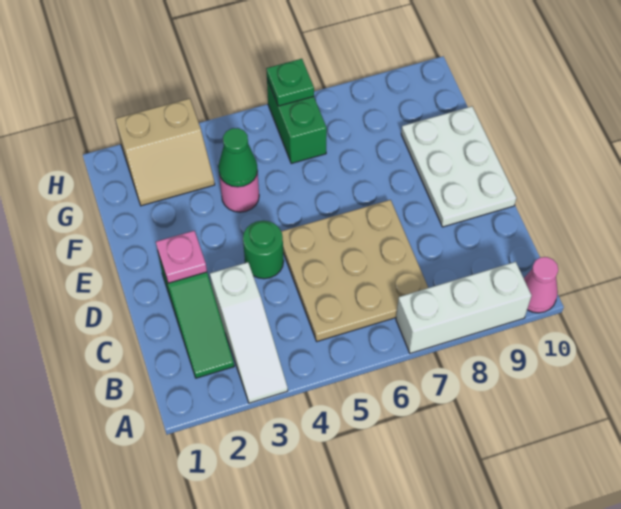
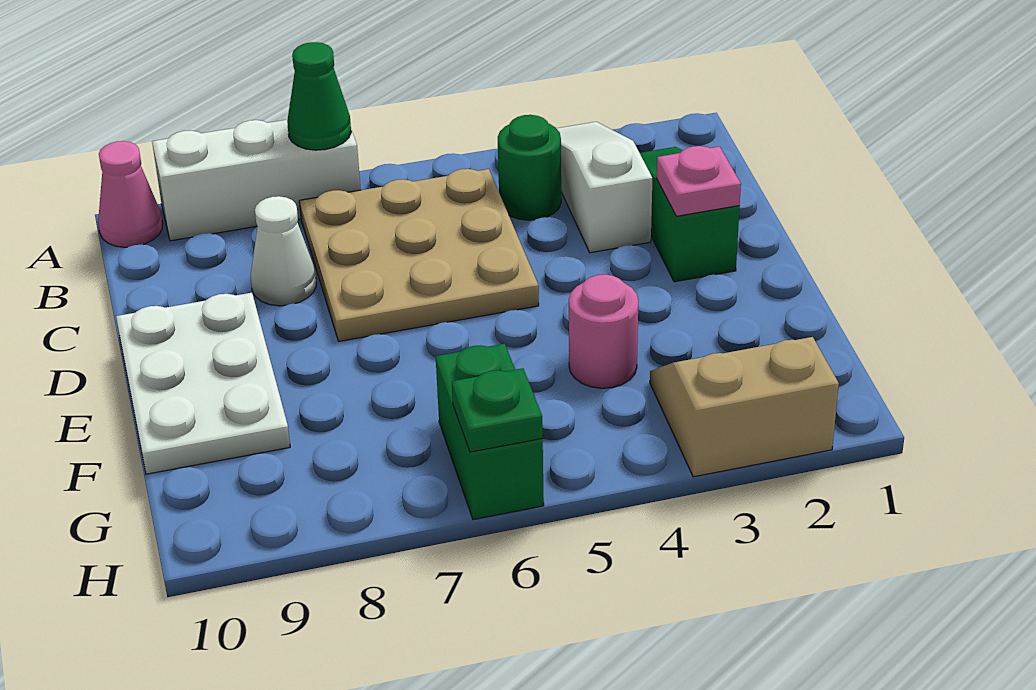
none -> white 1x1 cone [251,196,316,306]
green 1x1 round brick [243,221,284,279] -> green 1x1 round brick moved to [498,115,561,220]
green 1x1 cone [218,128,258,187] -> green 1x1 cone moved to [287,42,351,150]

